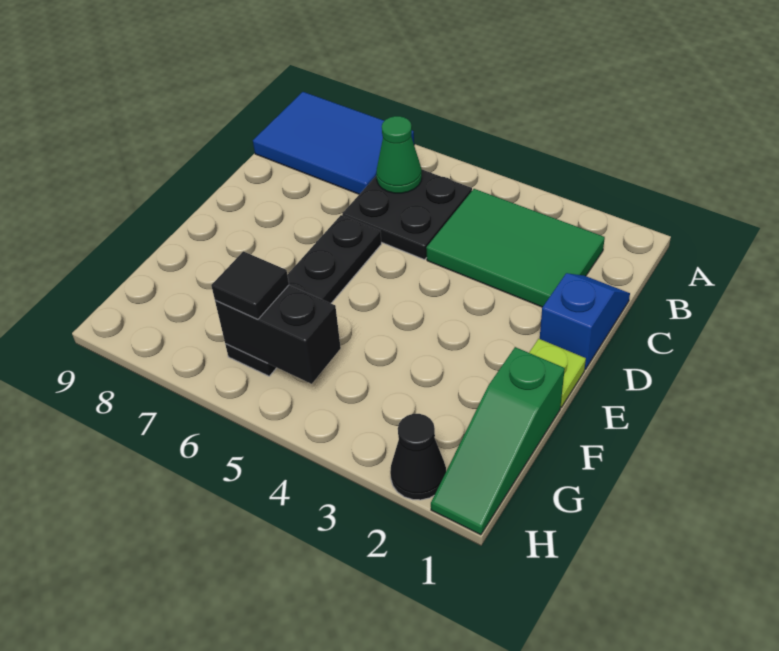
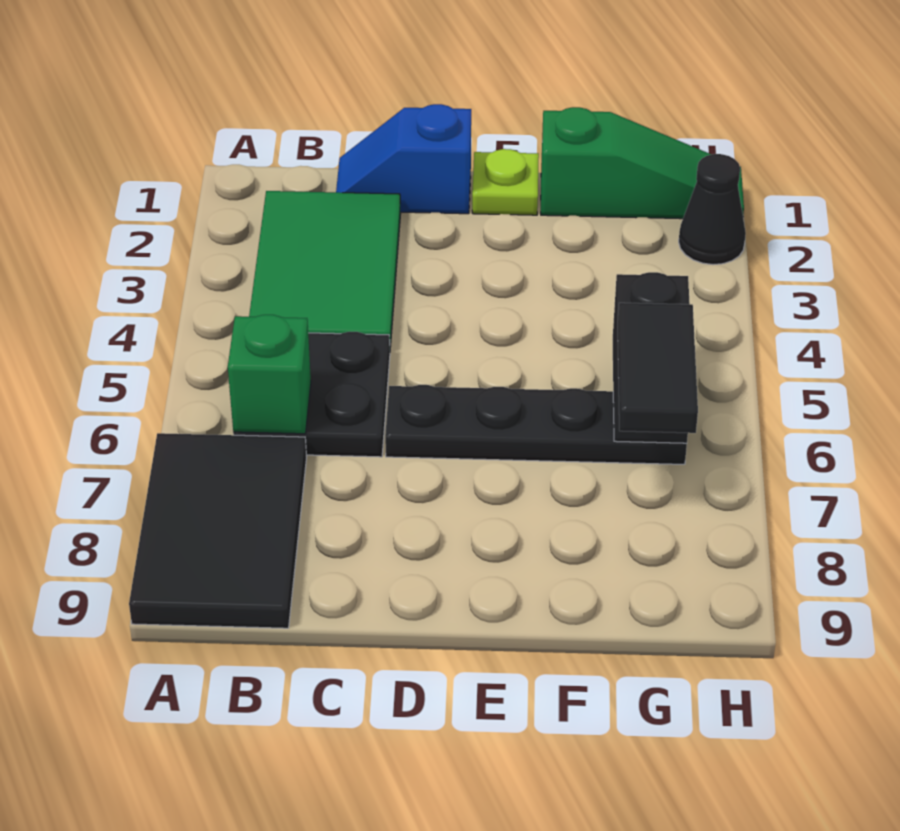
blue 2x3 tile [253,92,414,194] -> black 2x3 tile [129,433,307,628]
green 1x1 cone [376,116,422,193] -> green 1x1 brick [228,315,311,434]
black 1x1 tile [211,251,289,319] -> black 1x2 tile [618,303,698,433]

